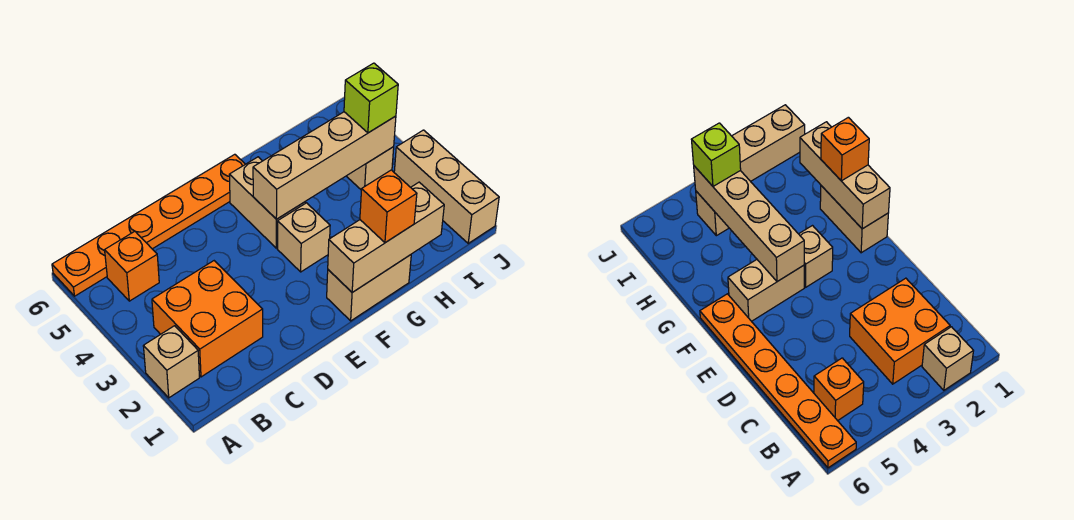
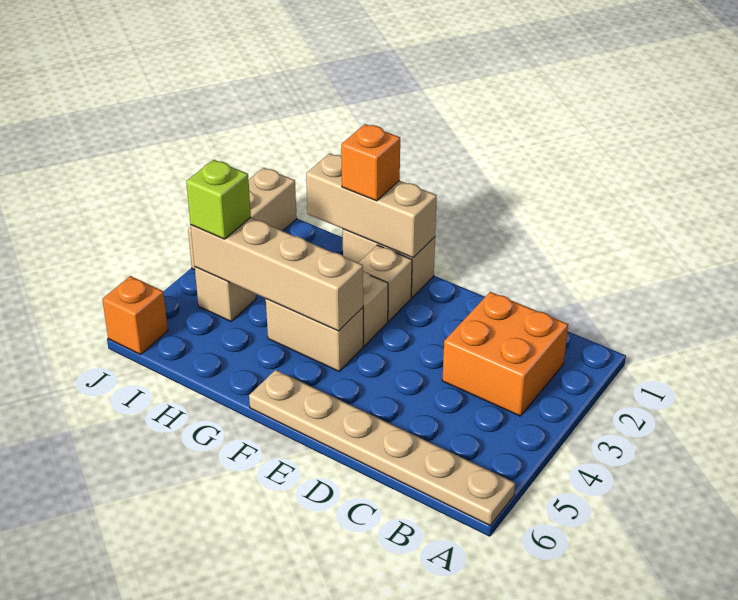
tan 1x1 brick [143,326,199,398] -> tan 1x1 brick moved to [359,245,412,321]
orange 1x6 plate [52,154,245,296] -> tan 1x6 plate [249,370,515,525]
orange 1x1 brick [105,231,159,301] -> orange 1x1 brick moved to [102,276,168,354]
tan 1x2 brick [229,157,305,248] -> tan 1x2 brick turned to [266,299,363,371]

